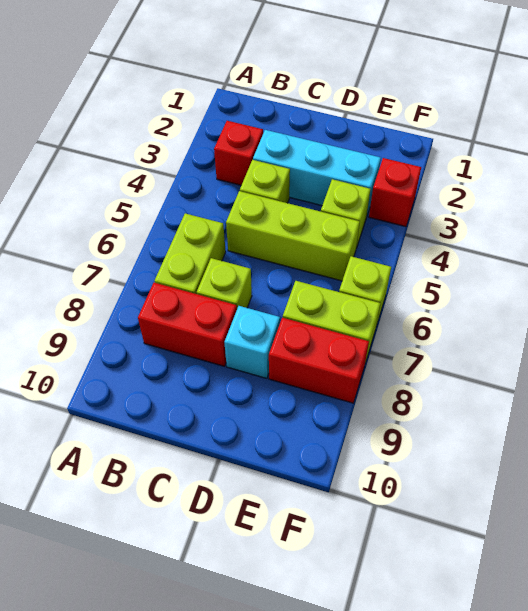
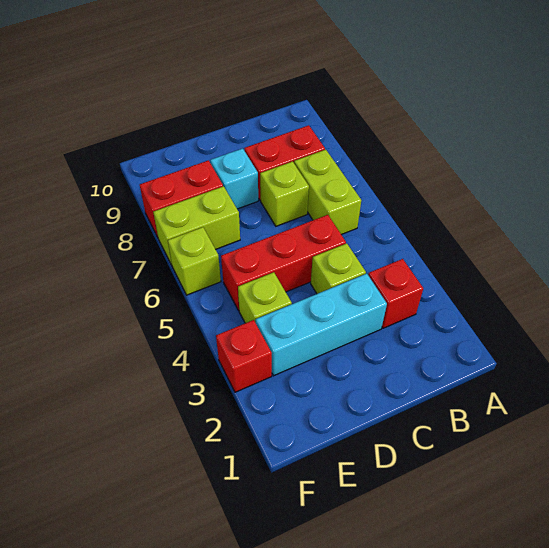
lime 1x3 brick [226,191,360,281] -> red 1x3 brick [221,215,346,310]

